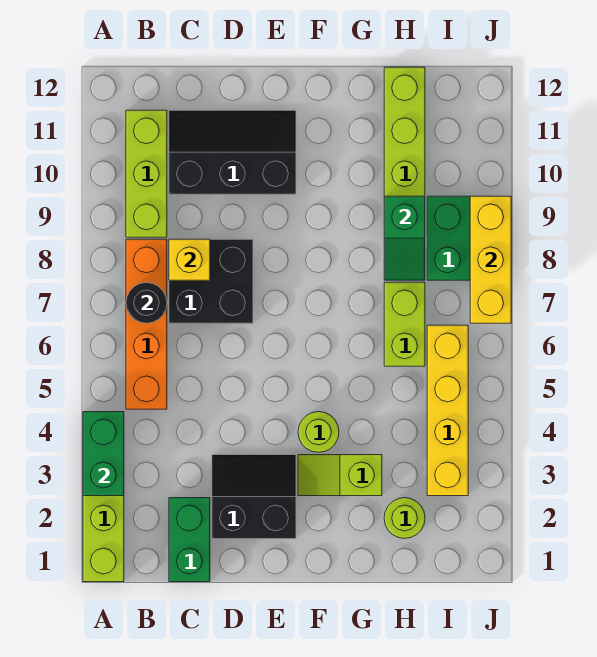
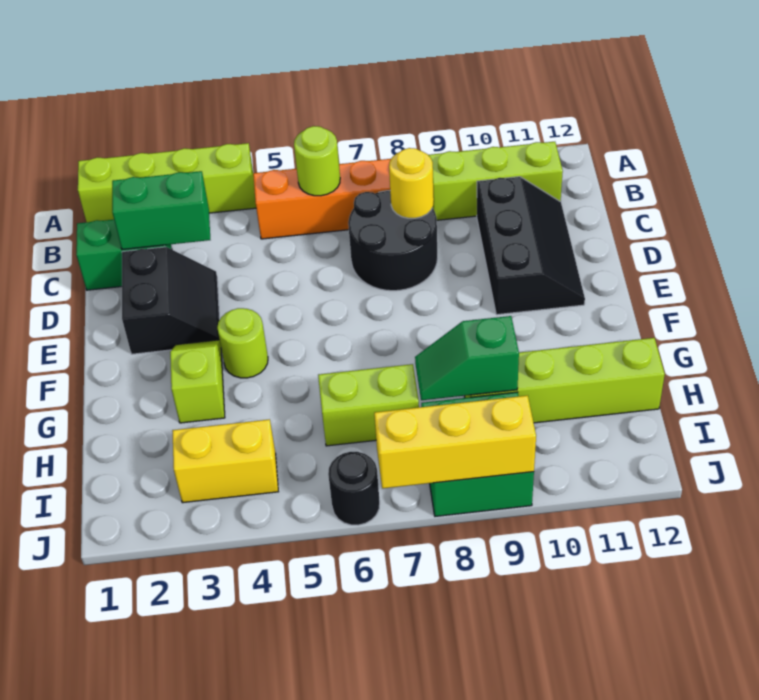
green 1x2 brick [83,412,124,496] -> green 1x2 brick moved to [112,171,210,250]
black 1x1 round brick [126,282,167,323] -> black 1x1 round brick moved to [328,452,380,525]
black 2x2 brick [169,239,253,323] -> black 2x2 round brick [348,191,438,291]
yellow 1x1 brick [169,239,210,280] -> yellow 1x1 round brick [389,148,434,218]
lime 1x1 round brick [384,498,425,539] -> lime 1x1 round brick moved to [294,126,340,196]
yellow 1x4 brick [427,325,468,496] -> yellow 1x2 brick [172,419,278,503]

